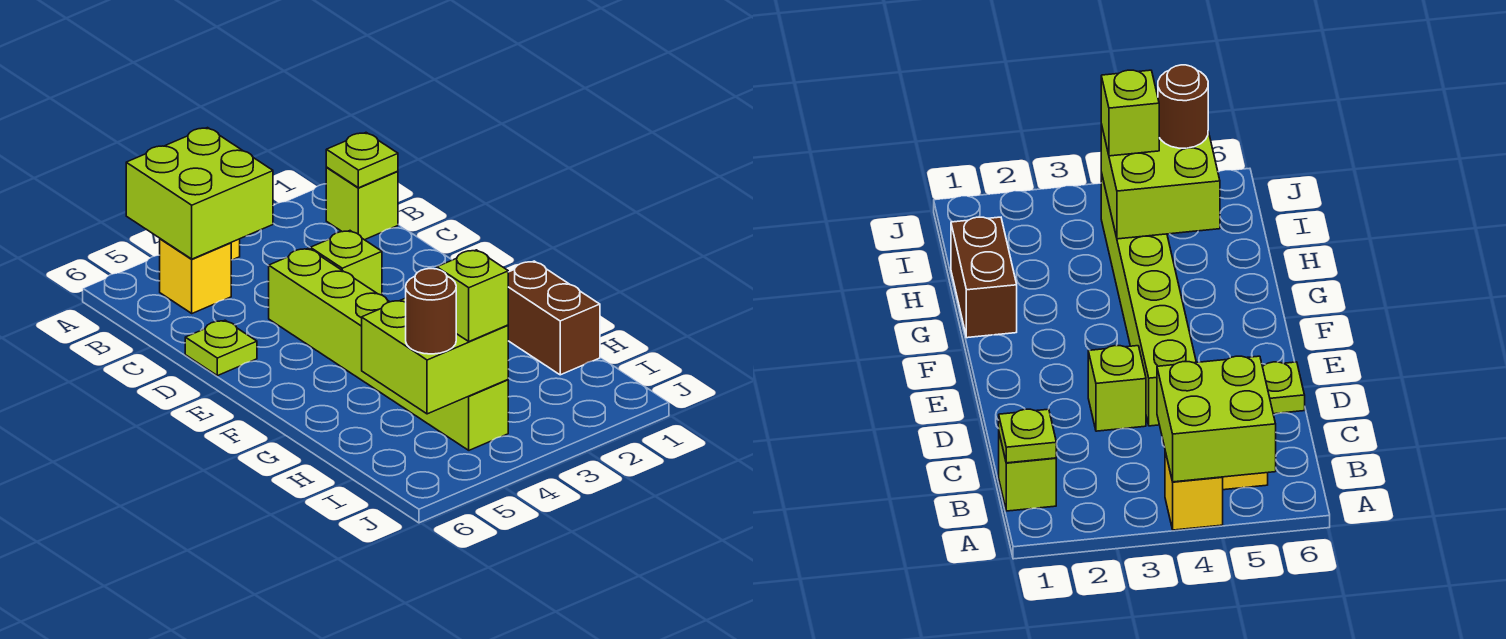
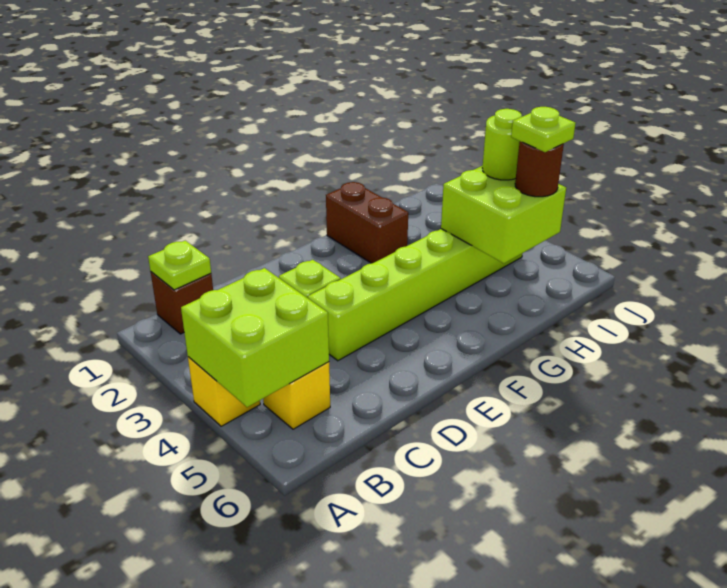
lime 1x1 brick [326,168,398,240] -> brown 1x1 brick [151,272,213,334]
lime 1x1 plate [185,320,257,376] -> lime 1x1 plate moved to [511,107,576,152]
brown 1x2 brick [508,261,600,375] -> brown 1x2 brick turned to [326,182,408,263]
lime 1x1 brick [437,250,508,341] -> lime 1x1 round brick [482,109,522,180]

